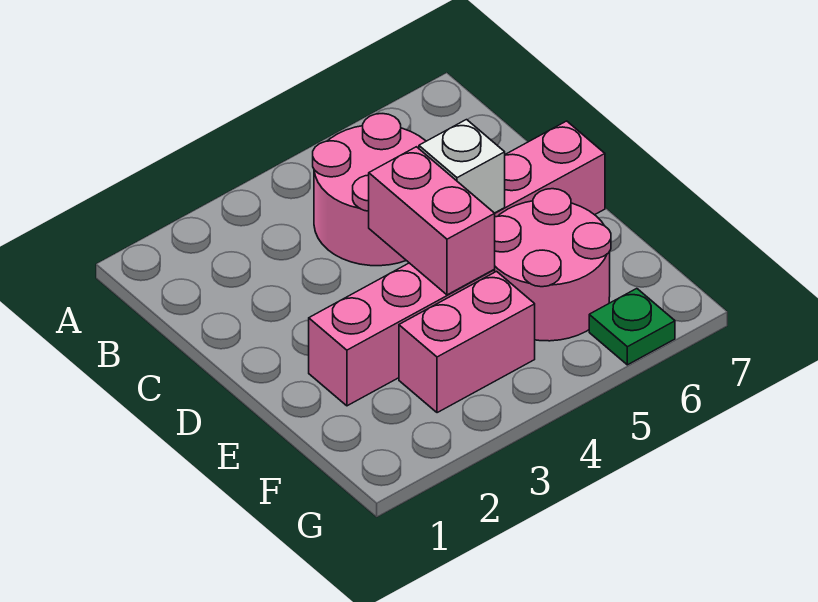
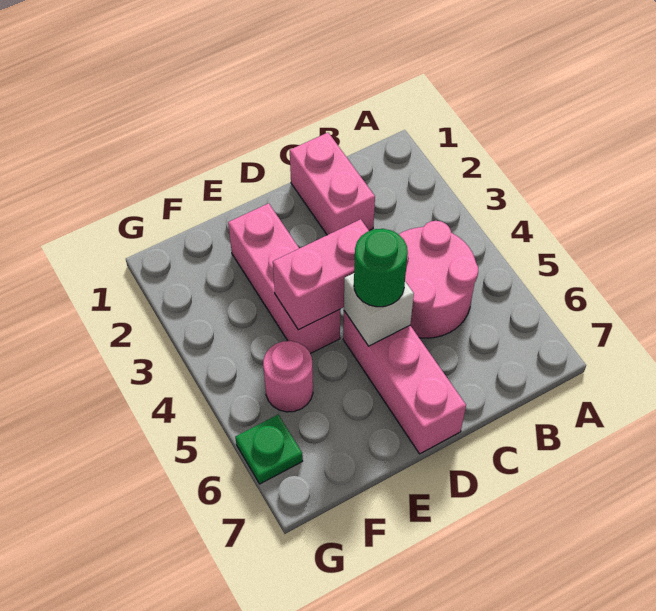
none -> green 1x1 round brick [354,229,408,307]
pink 2x2 round brick [495,189,611,341] -> pink 1x1 round brick [263,341,313,412]
pink 1x2 brick [399,271,535,413] -> pink 1x2 brick moved to [290,133,375,235]

